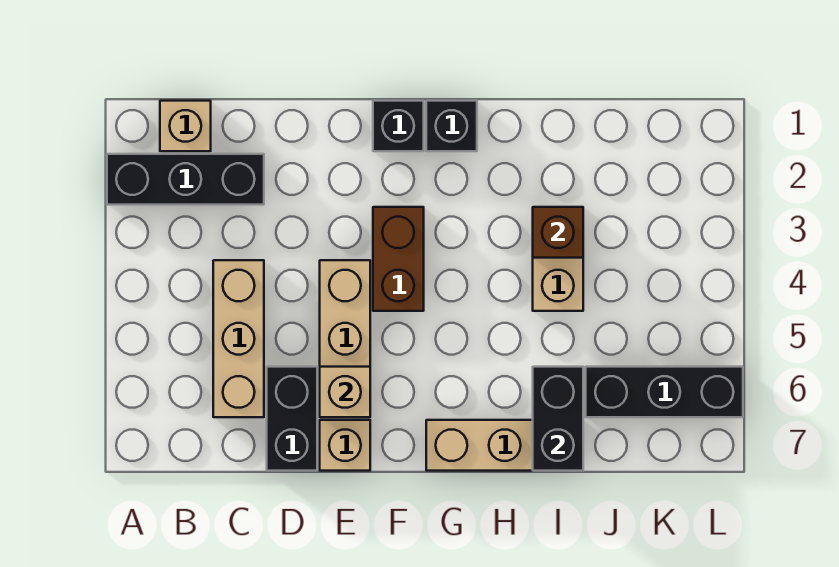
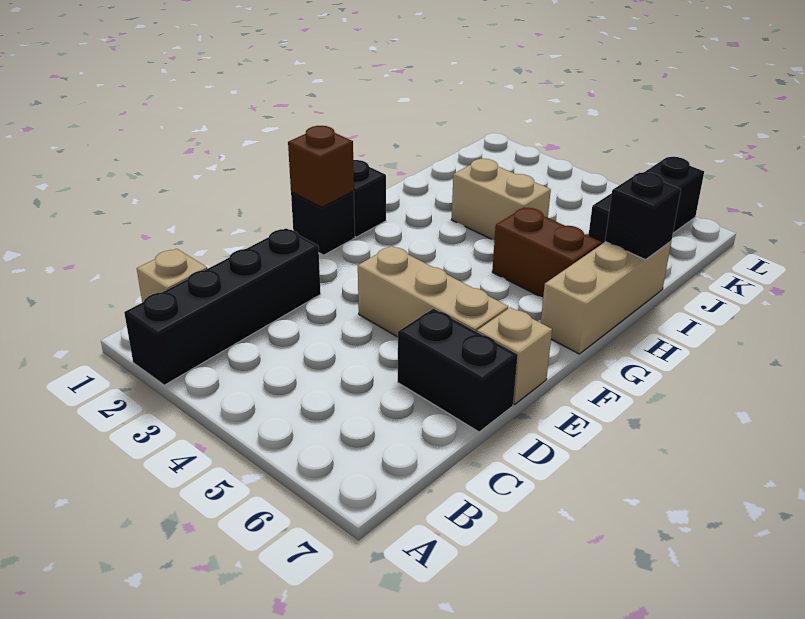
black 1x3 brick [107,154,264,205] -> black 1x4 brick [124,228,321,385]
tan 1x3 brick [213,260,264,417] -> none
tan 1x1 brick [320,367,370,417] -> none
brown 1x2 brick [373,207,424,311] -> brown 1x2 brick moved to [492,207,601,297]
brown 1x1 brick [533,207,583,258] -> brown 1x1 brick moved to [288,126,354,207]
black 1x2 brick [533,367,583,471] -> black 1x1 brick [605,172,681,260]

